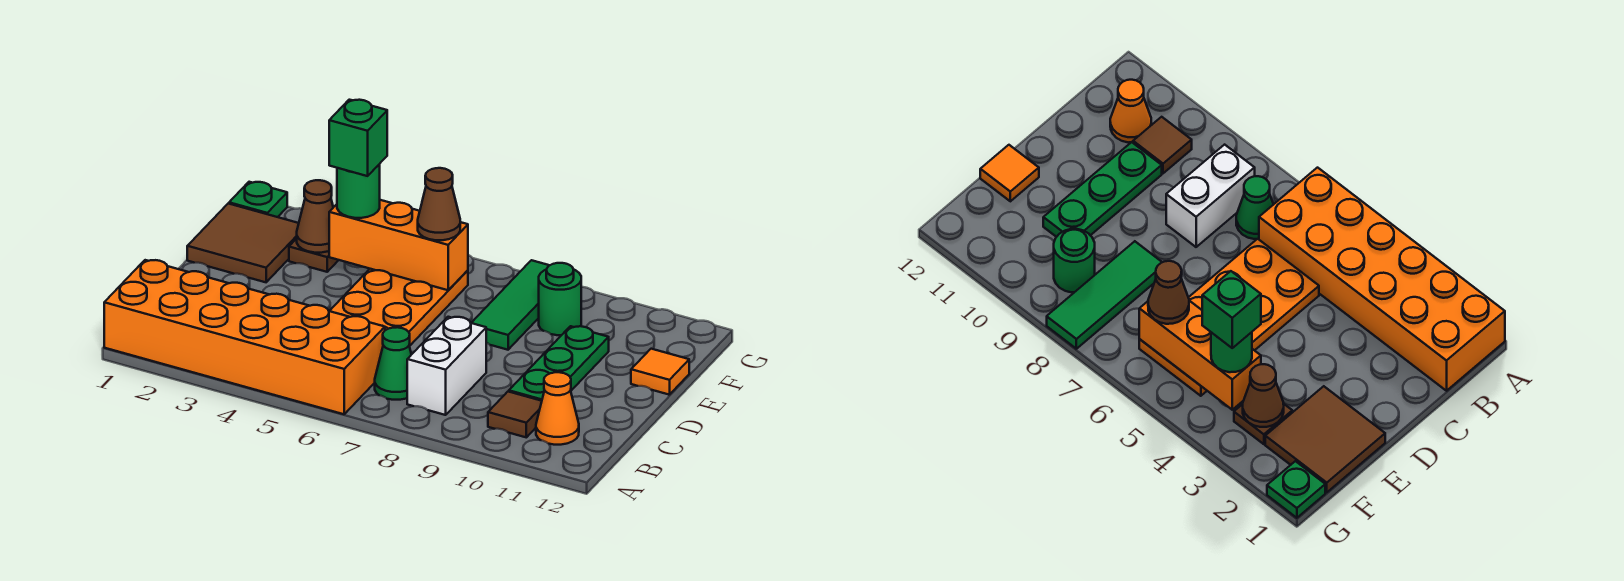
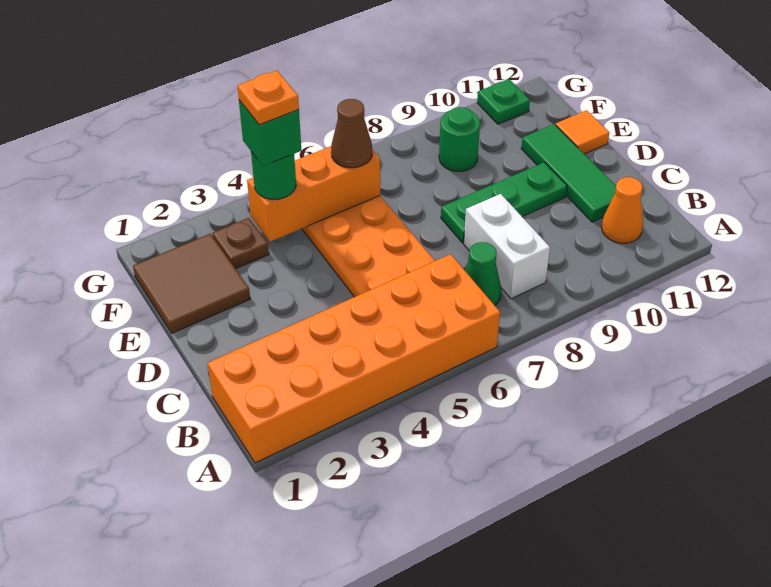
brown 1x1 tile [488,392,542,437] -> none
green 1x3 plate [509,326,609,401] -> green 1x3 plate turned to [441,162,567,243]
green 1x3 tile [472,260,549,350] -> green 1x3 tile moved to [521,124,616,222]
brown 1x1 cone [297,180,333,253] -> none
none -> orange 1x1 plate [237,70,299,125]
green 1x1 plate [229,182,287,217] -> green 1x1 plate moved to [477,79,530,124]

